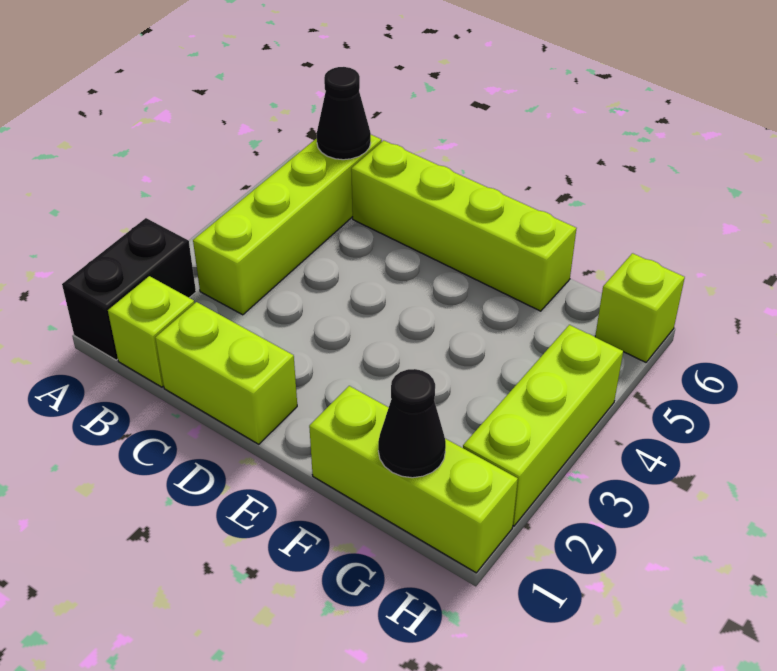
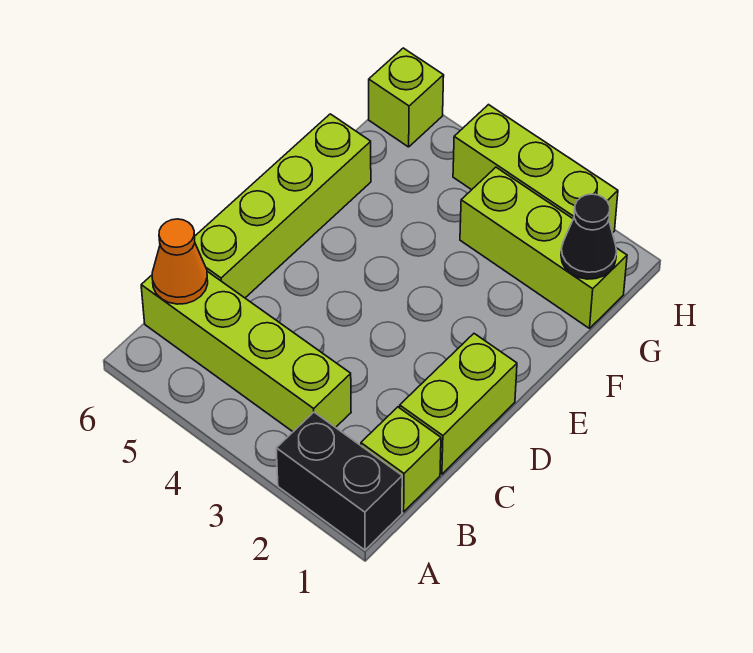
black 1x1 cone [317,67,371,160] -> orange 1x1 cone [152,219,208,304]
lime 1x3 brick [309,386,518,573] -> lime 1x3 brick turned to [460,167,627,328]

